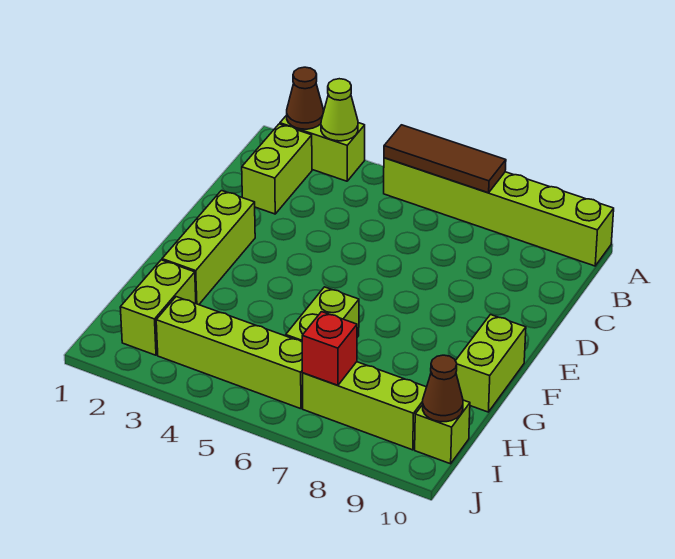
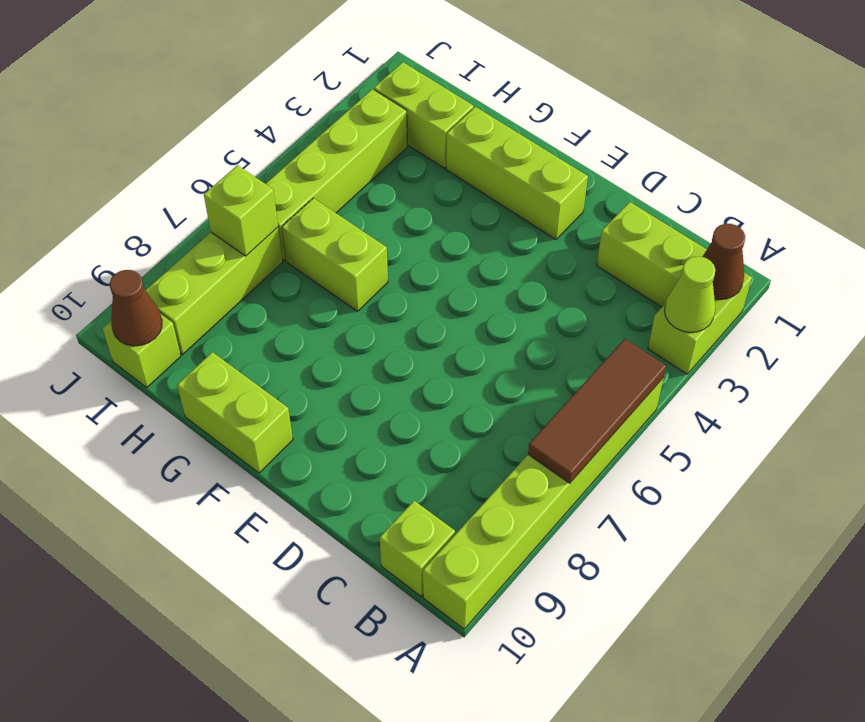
none -> lime 1x1 brick [380,501,455,596]
red 1x1 brick [302,312,357,385] -> lime 1x1 brick [204,165,278,256]

